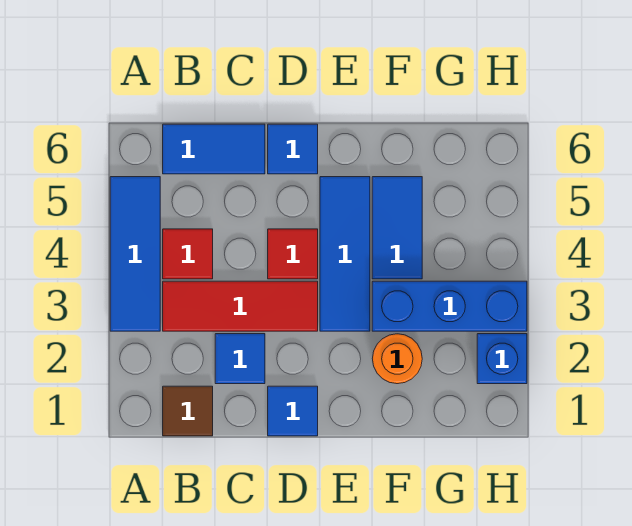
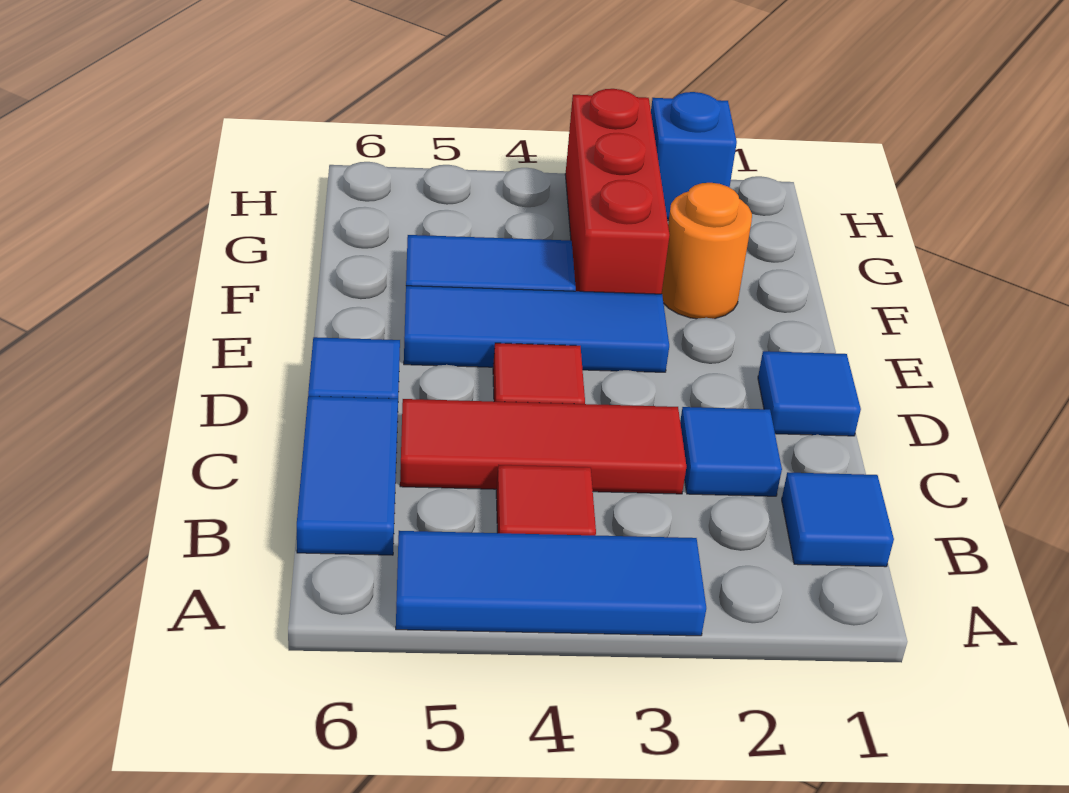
brown 1x1 tile [163,386,213,436] -> blue 1x1 tile [782,472,894,567]
red 1x3 tile [163,281,318,331] -> red 1x3 tile turned to [400,399,686,494]
blue 1x3 brick [372,281,527,331] -> red 1x3 brick [565,89,670,294]

